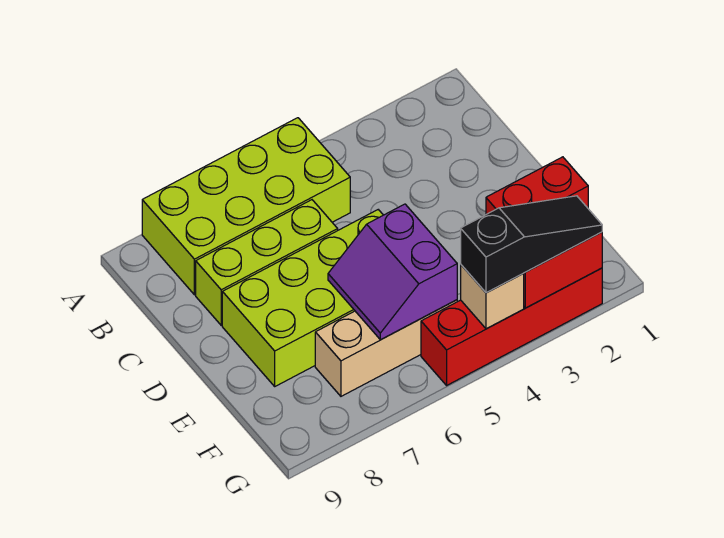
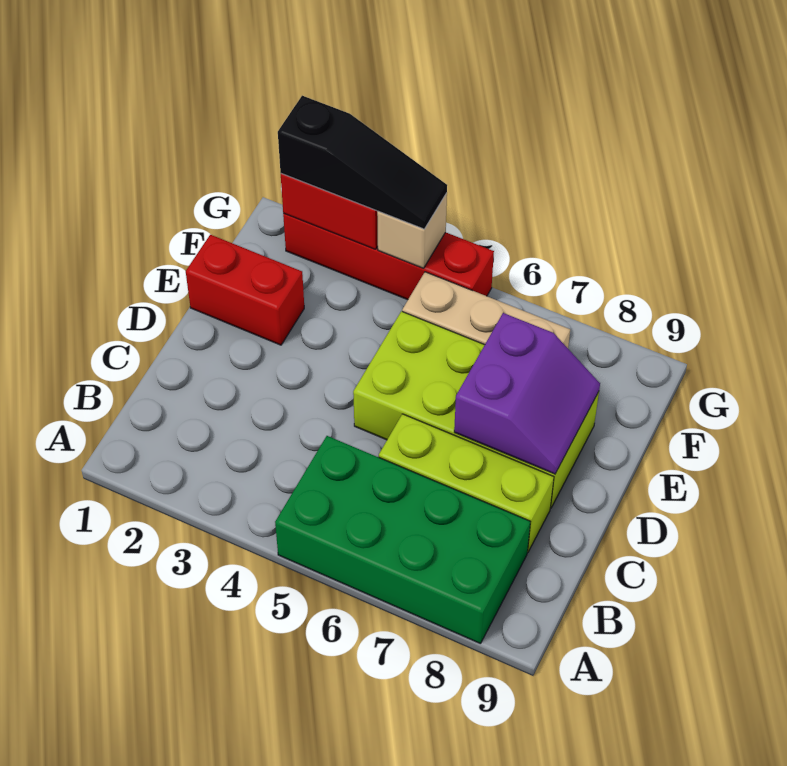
lime 2x4 brick [142,118,350,295] -> green 2x4 brick [275,436,530,644]
purple 2x2 slope [328,204,457,340] -> purple 2x2 slope moved to [454,313,600,474]
black 1x3 slope [461,196,602,293] -> black 1x3 slope turned to [278,96,447,229]

